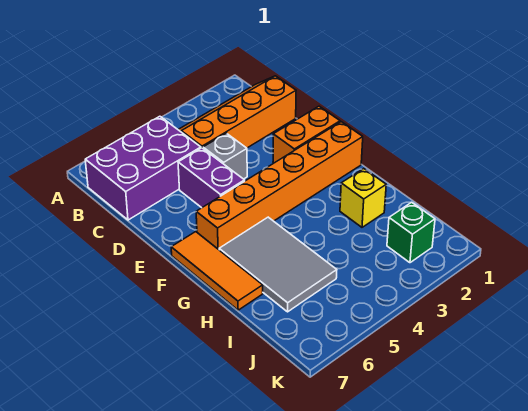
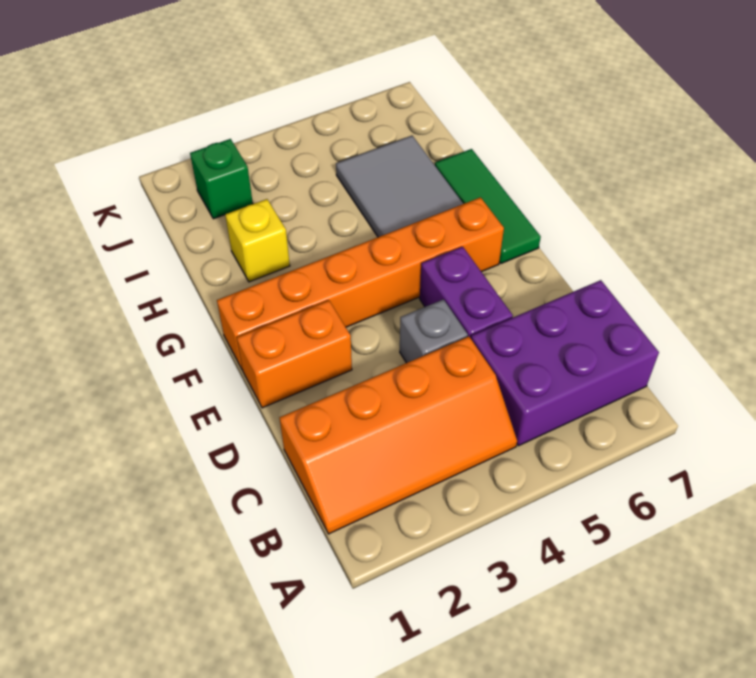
orange 1x3 tile [171,232,263,310] -> green 1x3 tile [435,149,541,263]

